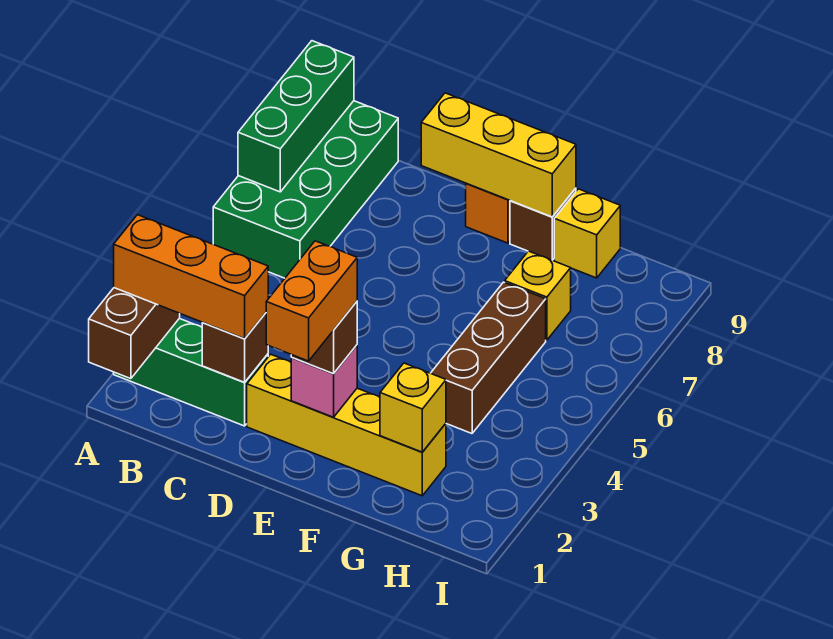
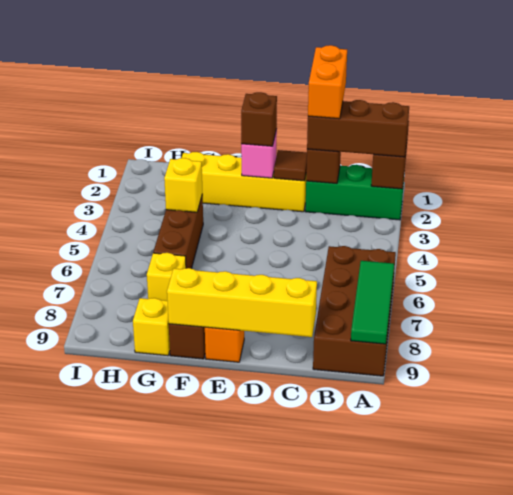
orange 1x3 brick [114,215,268,339] -> brown 1x3 brick [307,100,409,157]
green 2x4 brick [213,101,398,278] -> brown 2x4 brick [313,246,396,376]
green 1x3 brick [238,41,354,192] -> green 1x3 tile [351,261,394,344]
none -> brown 1x1 tile [274,150,307,181]
yellow 1x3 brick [421,93,576,217] -> yellow 1x4 brick [167,268,317,337]
orange 1x2 brick [266,241,357,361] -> orange 1x2 brick moved to [308,45,347,119]
yellow 1x1 brick [380,363,446,452] -> yellow 1x1 brick moved to [164,158,202,212]

